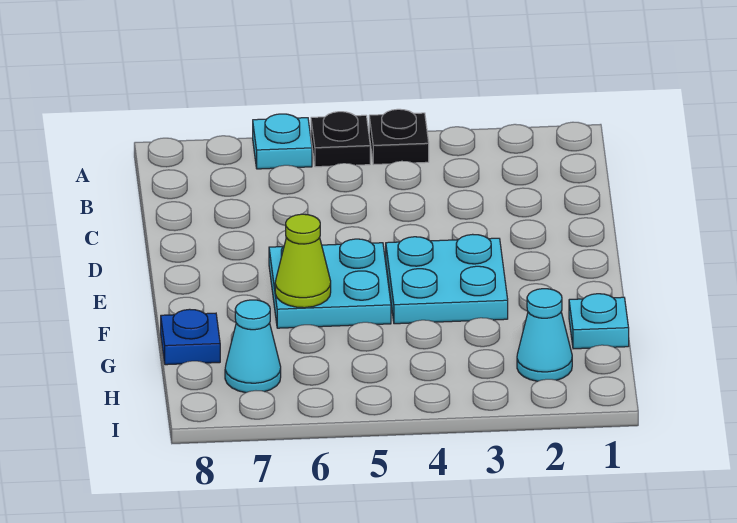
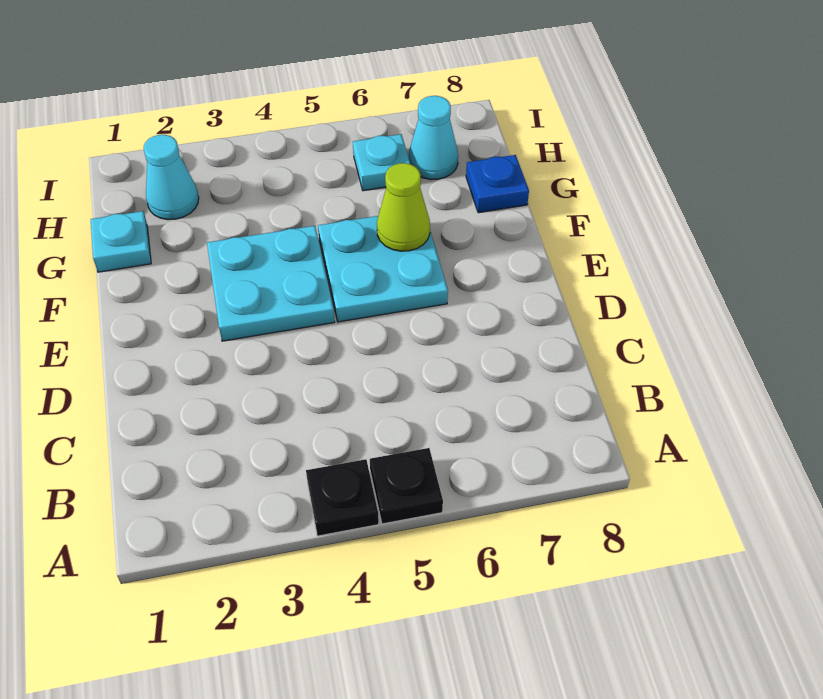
cyan 1x1 plate [253,114,312,169] -> cyan 1x1 plate moved to [353,134,410,191]

